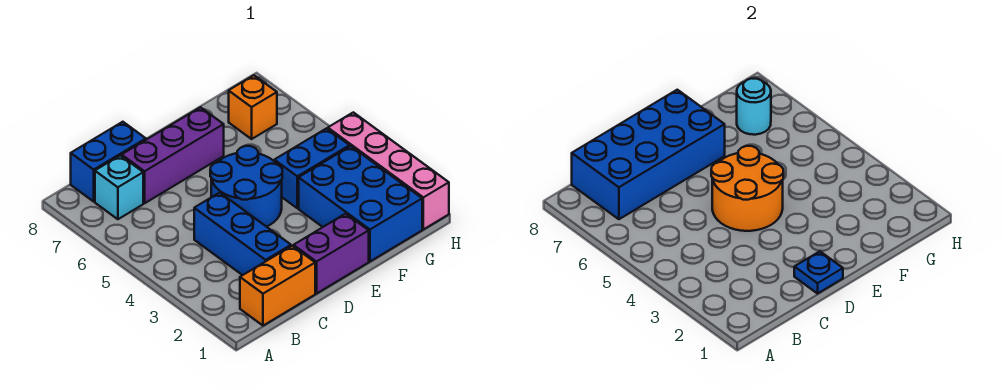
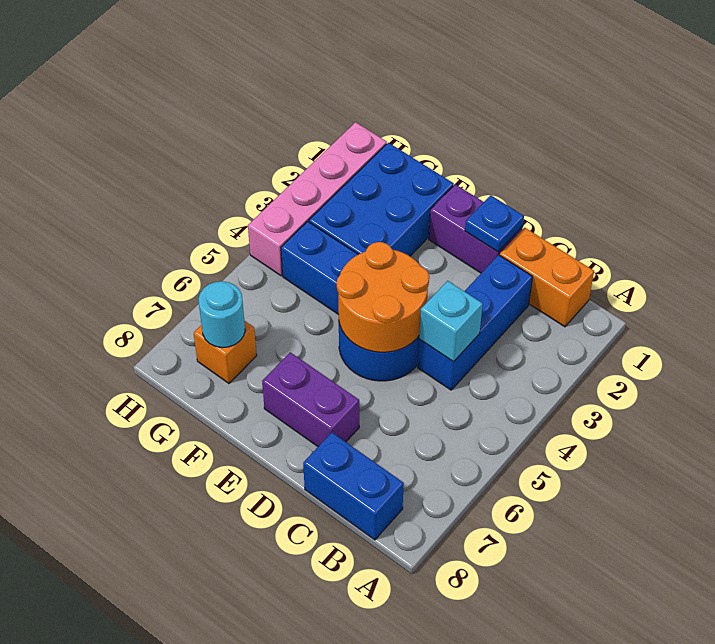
cyan 1x1 brick [95,155,143,219] -> cyan 1x1 brick moved to [419,281,483,362]
blue 2x4 brick [572,90,725,219] -> none
purple 1x3 brick [122,107,224,203] -> purple 1x2 brick [262,352,359,446]

